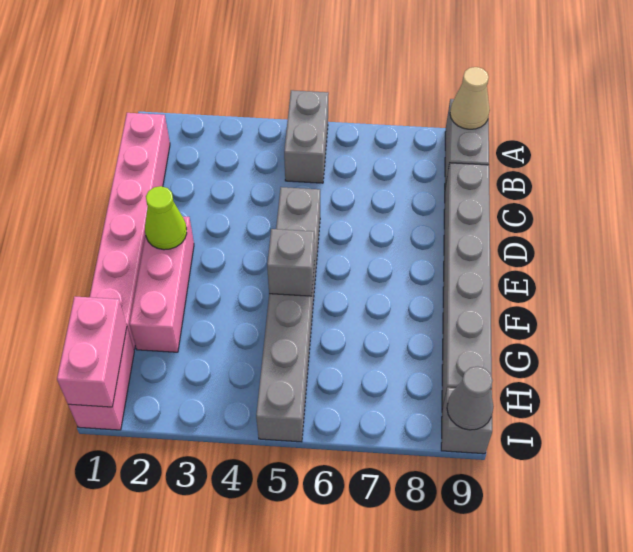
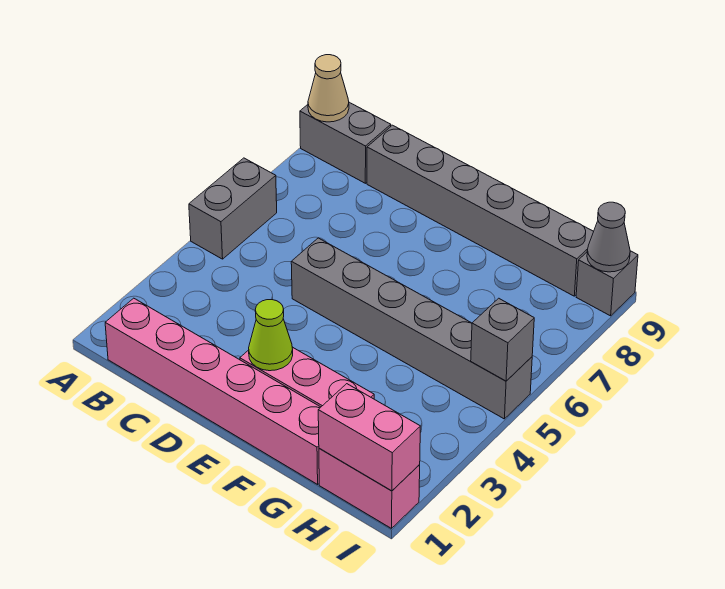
grey 1x2 brick [284,90,329,183] -> grey 1x2 brick turned to [189,158,277,259]
grey 1x1 brick [267,229,315,296] -> grey 1x1 brick moved to [471,298,534,381]

